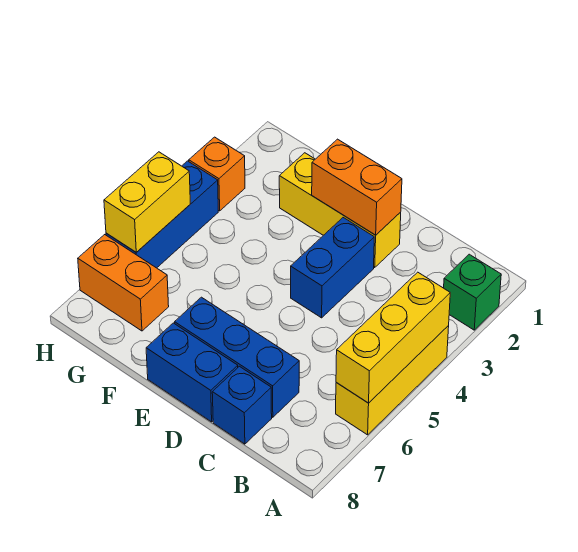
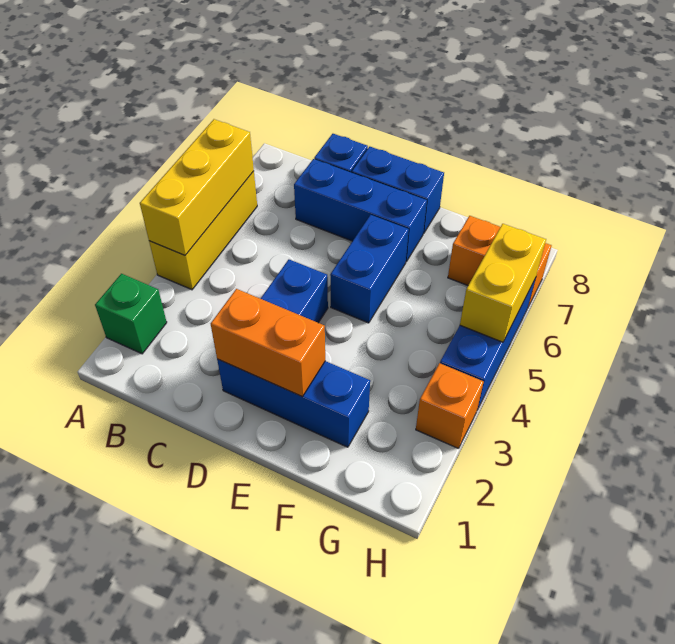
yellow 1x3 brick [279,153,401,267] -> blue 1x3 brick [217,359,370,447]
none -> blue 1x2 brick [330,215,409,323]

